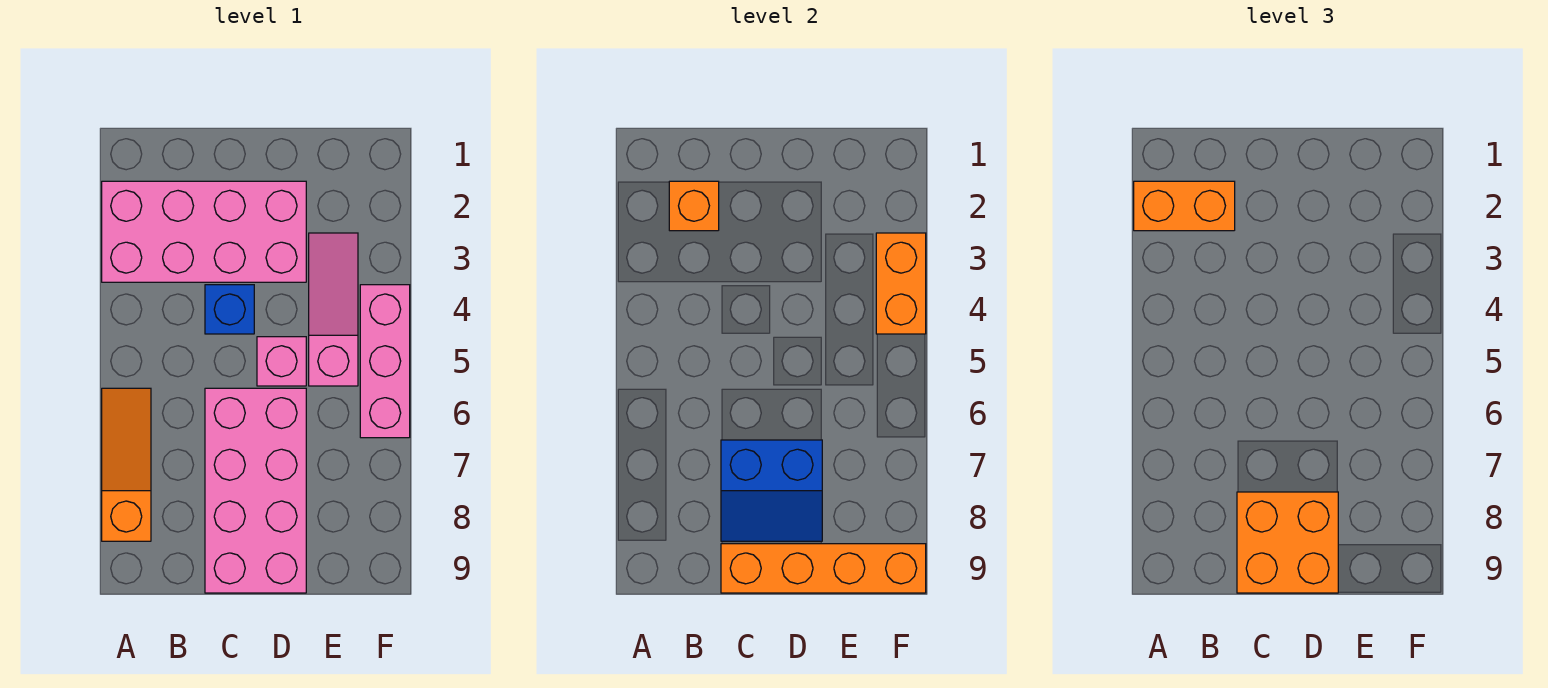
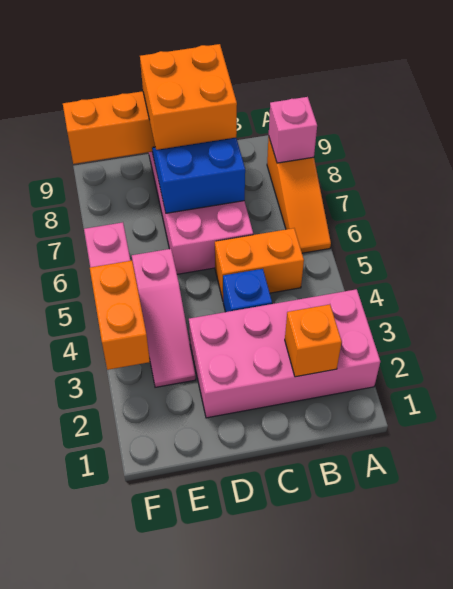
orange 1x2 brick [1134,181,1235,231] -> orange 1x2 brick moved to [215,228,304,300]
pink 1x1 brick [257,337,306,386] -> pink 1x1 brick moved to [269,97,317,163]

